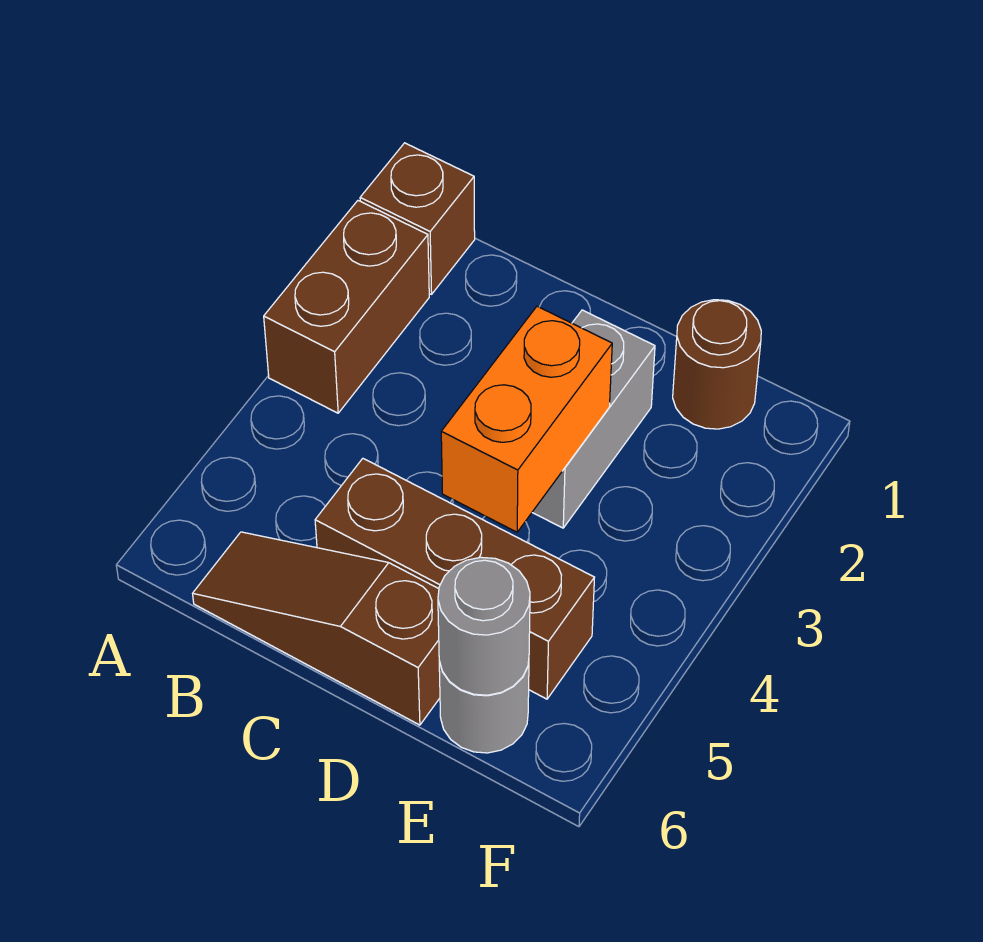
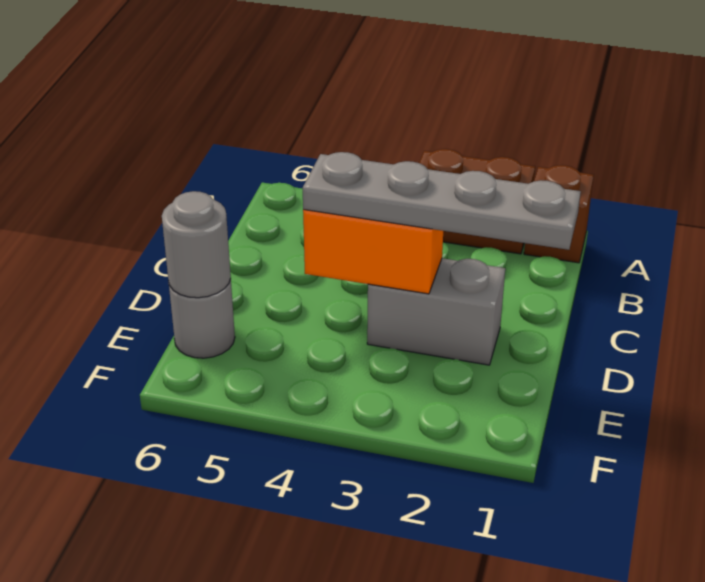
brown 1x3 slope [193,532,440,725] -> none
brown 1x3 brick [315,459,595,699] -> none
none -> grey 1x4 plate [303,152,581,250]
brown 1x1 round brick [673,300,761,429] -> none

